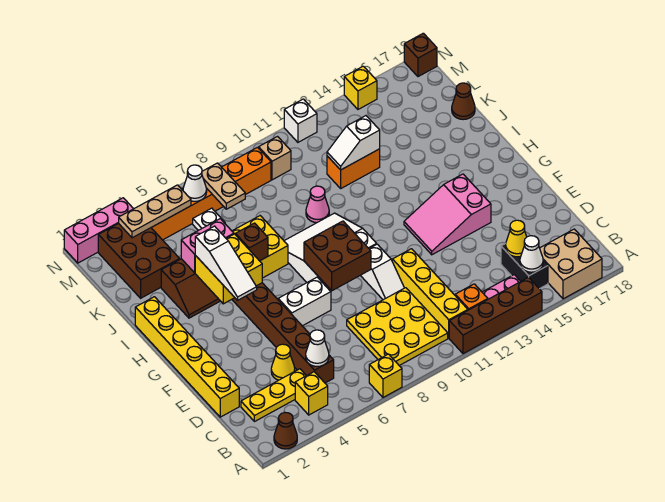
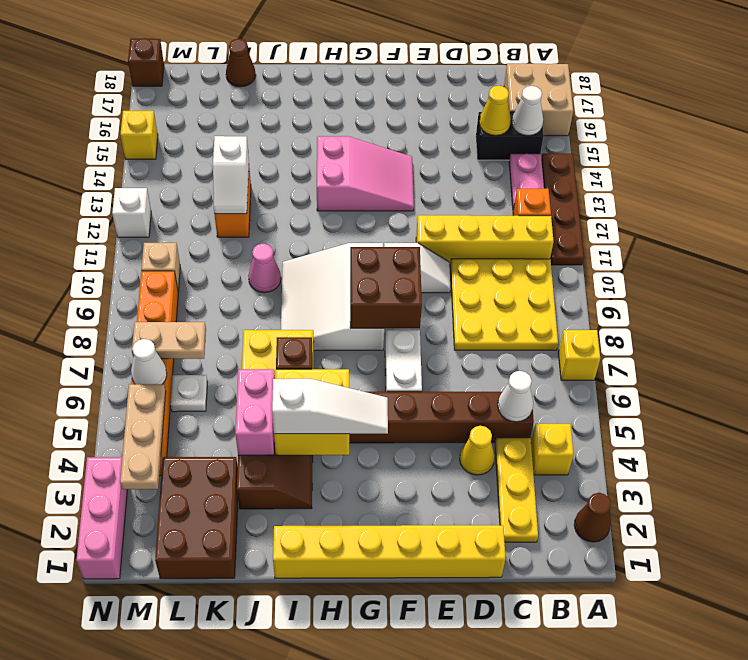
brown 1x4 brick [449,277,542,354] -> brown 1x4 plate [541,154,584,265]
pink 2x3 slope [404,174,491,255] -> pink 2x3 slope turned to [317,136,414,211]
brown 2x3 brick [98,223,180,298] -> brown 2x3 brick turned to [155,457,238,579]

